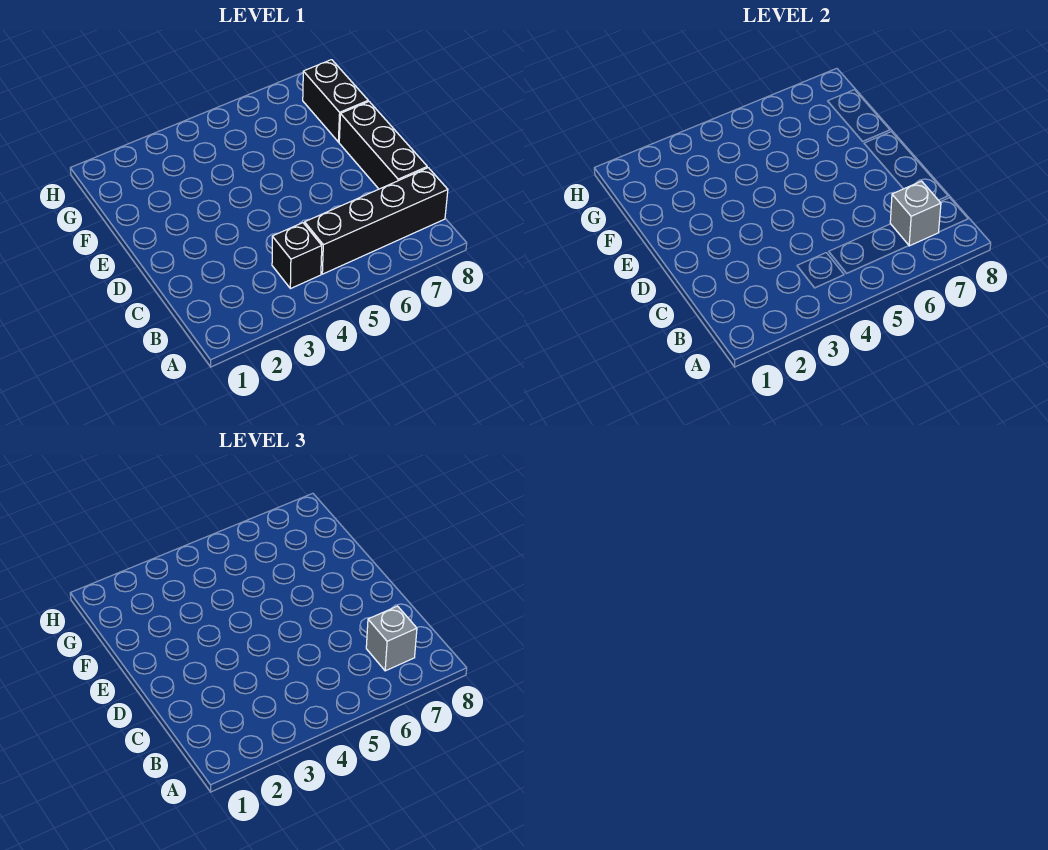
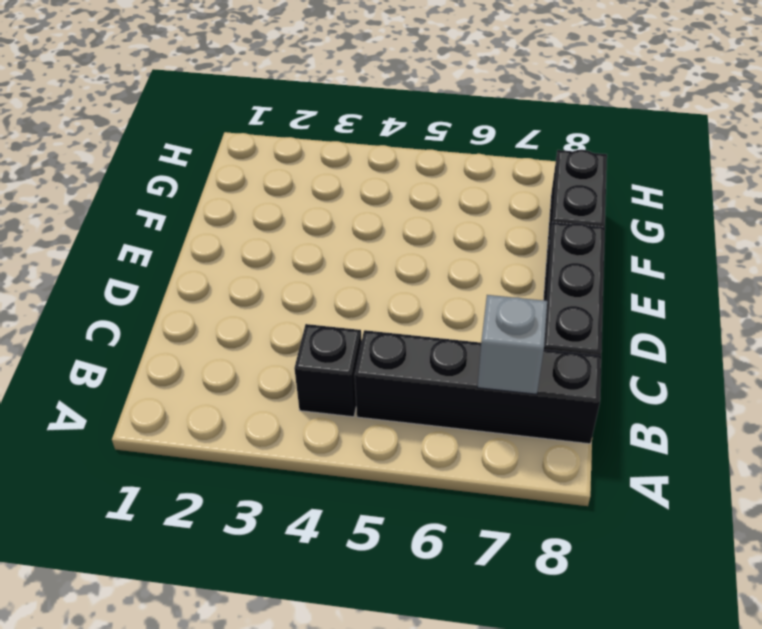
grey 1x1 brick [366,606,417,671] -> none

